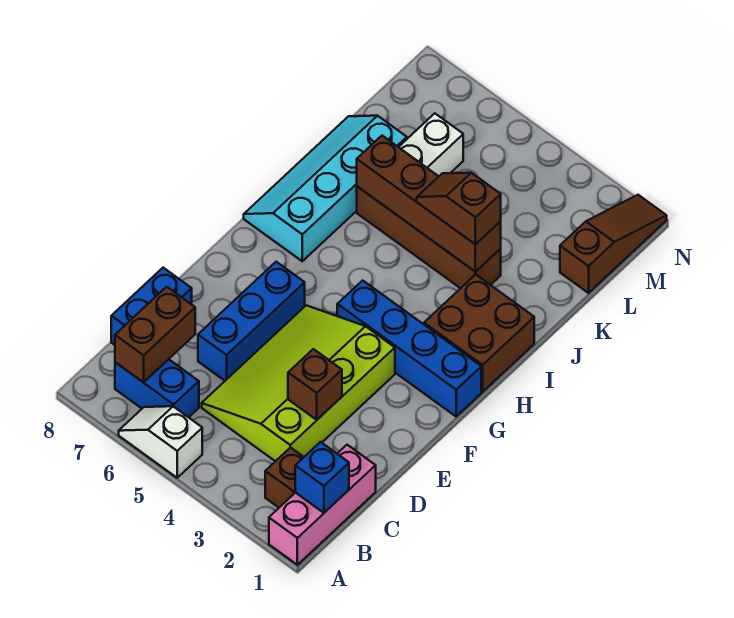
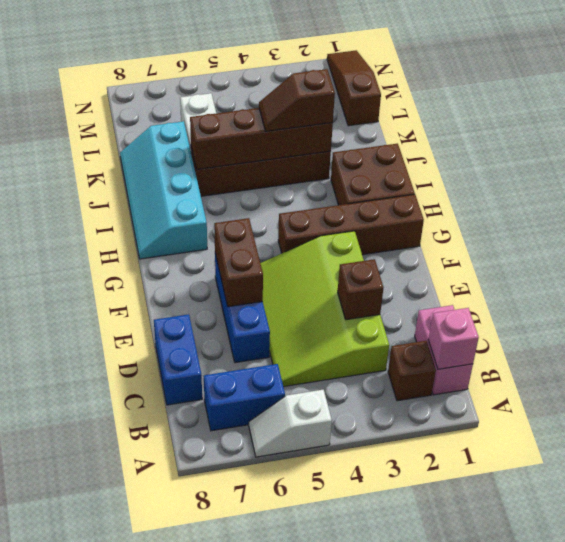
pink 1x3 brick [269,445,376,565] -> pink 1x2 brick [415,305,473,395]
blue 1x1 brick [295,442,349,513] -> pink 1x1 brick [428,308,479,369]
brown 1x2 brick [115,287,195,382] -> brown 1x2 brick moved to [214,218,263,307]
blue 1x4 brick [337,280,481,416] -> brown 1x4 brick [278,194,424,255]

